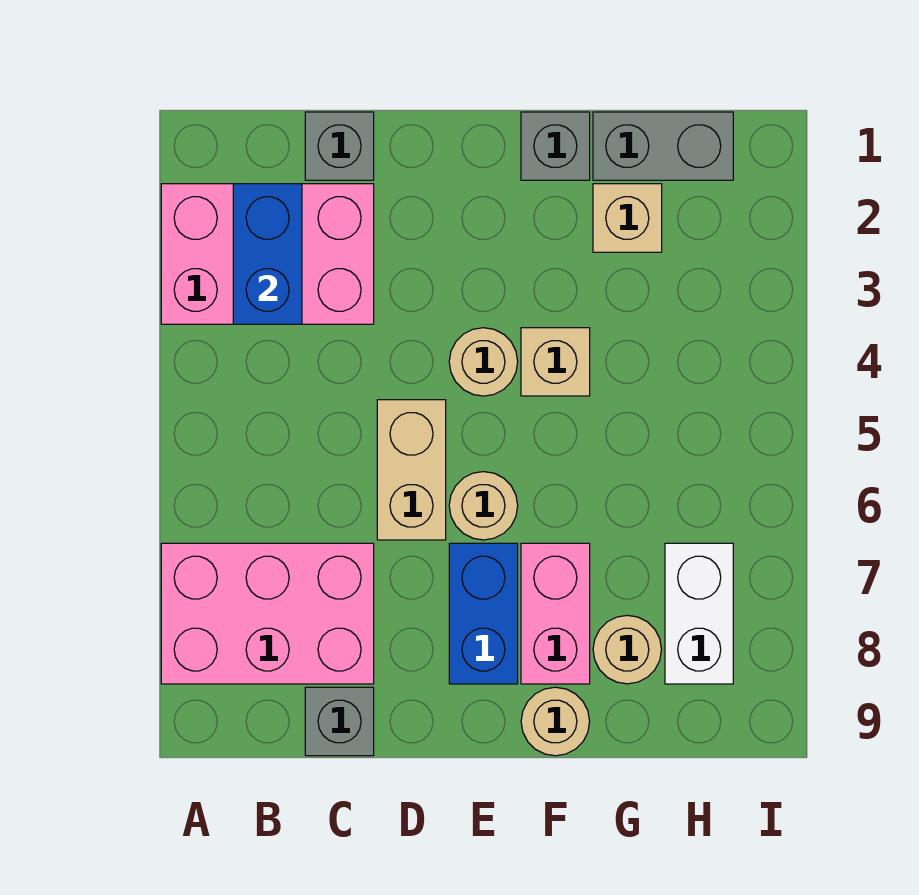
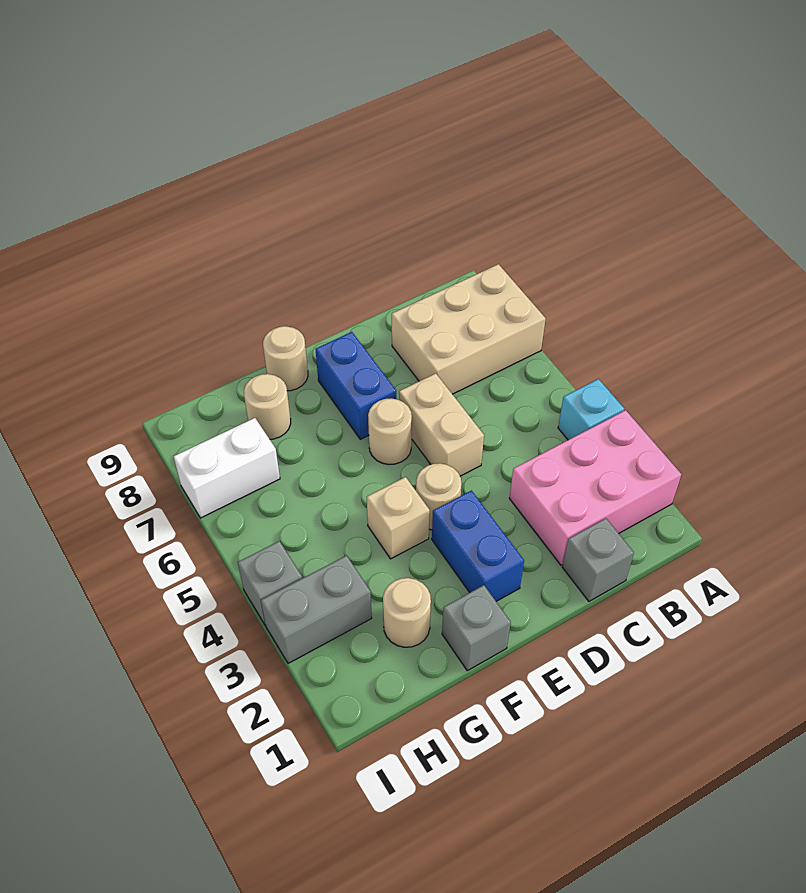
none -> cyan 1x1 brick [558,379,624,440]
pink 2x3 brick [161,543,374,684] -> tan 2x3 brick [392,264,546,394]
blue 1x2 brick [233,184,302,324] -> blue 1x2 brick moved to [432,491,524,601]
grey 1x1 brick [305,687,374,756] -> grey 1x1 brick moved to [238,541,302,625]
pink 1x2 brick [521,543,590,684] -> none
grey 1x2 brick [593,112,733,180] -> grey 1x2 brick moved to [261,556,372,663]
tan 1x1 brick [593,184,662,252] -> tan 1x1 round brick [383,578,431,647]
white 1x2 brick [665,543,733,684] -> white 1x2 brick turned to [174,418,280,518]

